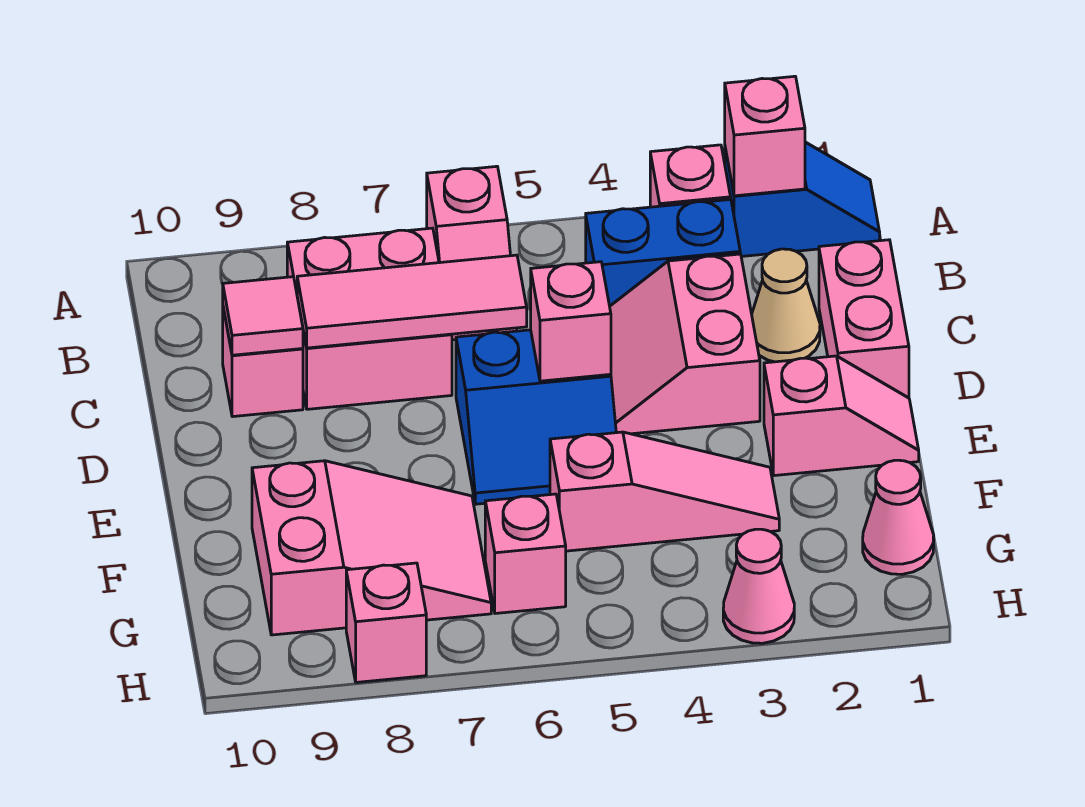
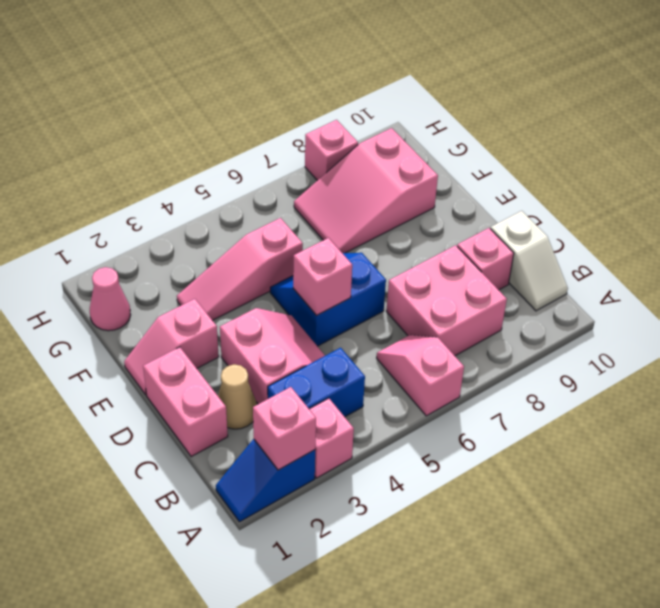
none -> white 1x2 slope [490,211,568,311]
pink 1x3 tile [297,255,527,348] -> none
pink 1x1 tile [223,277,303,355] -> none
pink 1x1 brick [485,494,566,613] -> none
pink 1x1 cone [723,529,794,643] -> none

